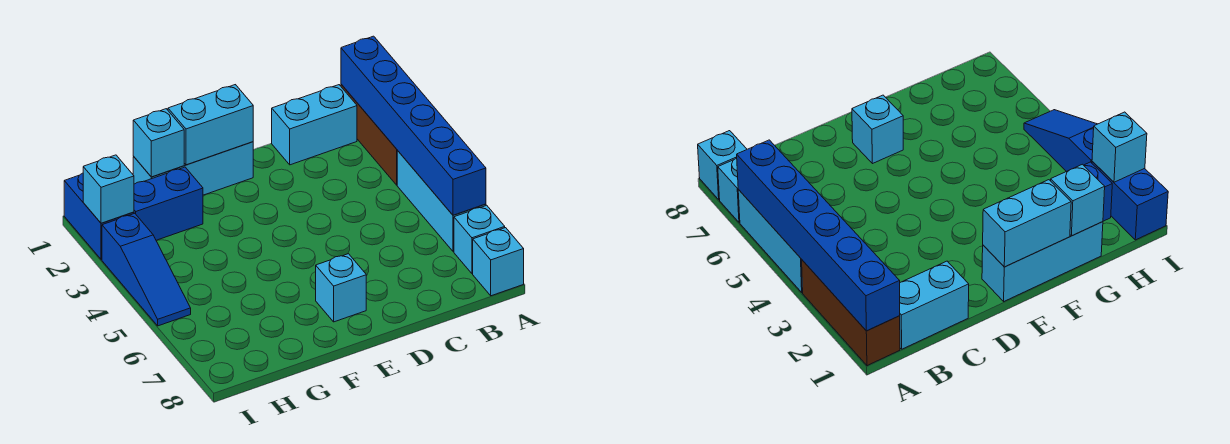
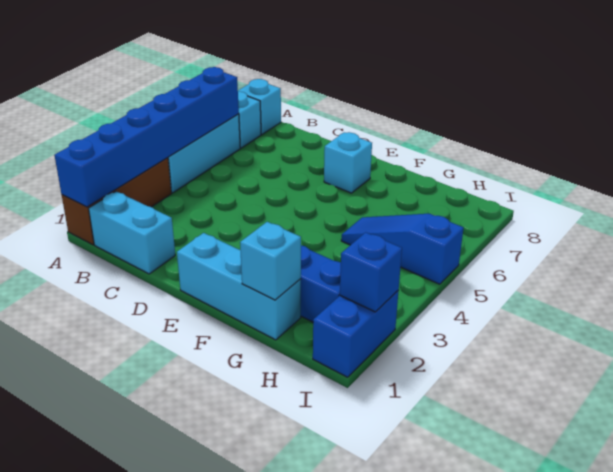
cyan 1x2 brick [168,85,253,165] -> none
cyan 1x1 brick [83,155,134,223] -> blue 1x1 brick [340,232,402,312]
blue 1x3 slope [102,213,191,326] -> blue 1x3 slope turned to [341,214,464,284]

